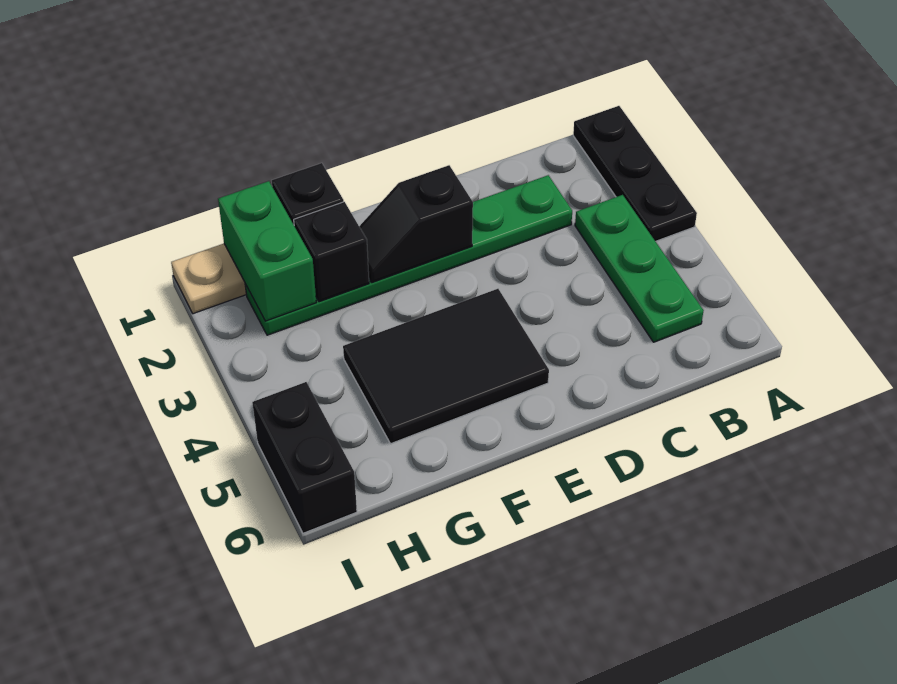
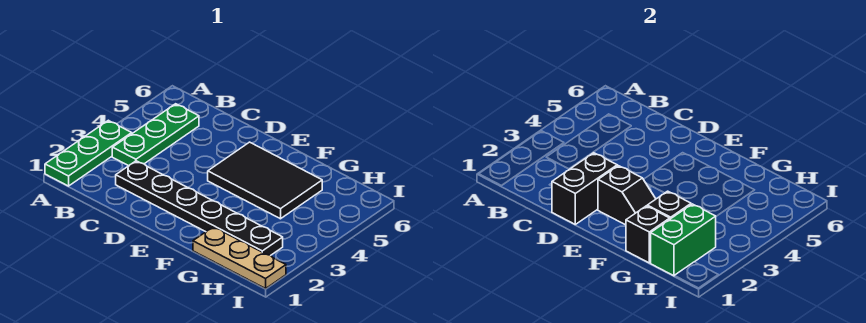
black 1x3 plate [573,106,697,241] -> green 1x3 plate [45,120,132,186]
green 1x6 plate [245,175,572,335] -> black 1x6 plate [116,161,283,256]
black 1x2 brick [252,382,357,533] -> black 1x2 brick moved to [552,153,617,224]

